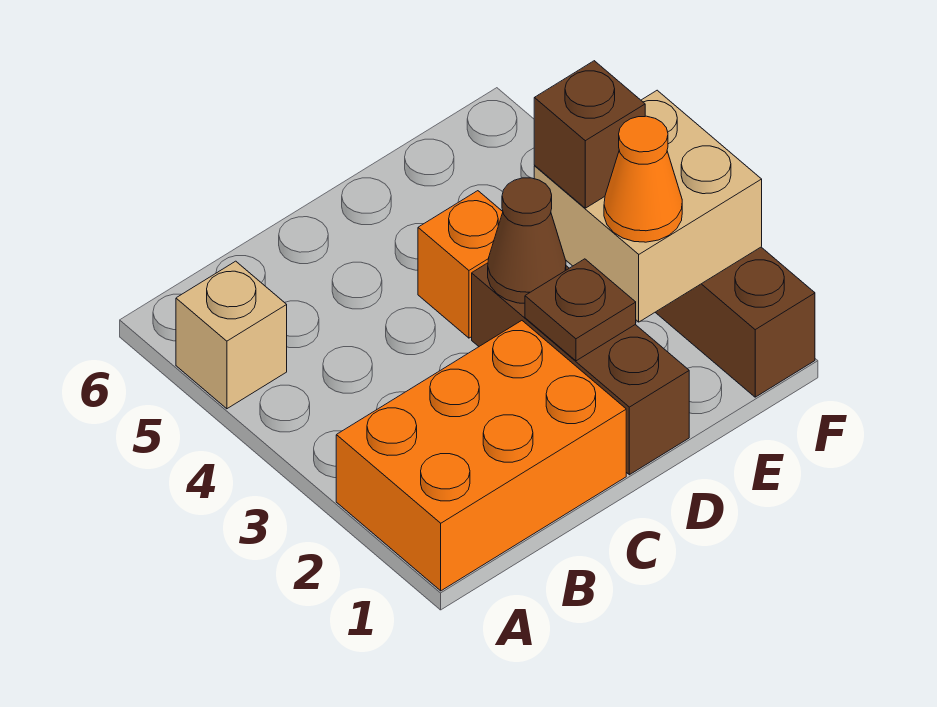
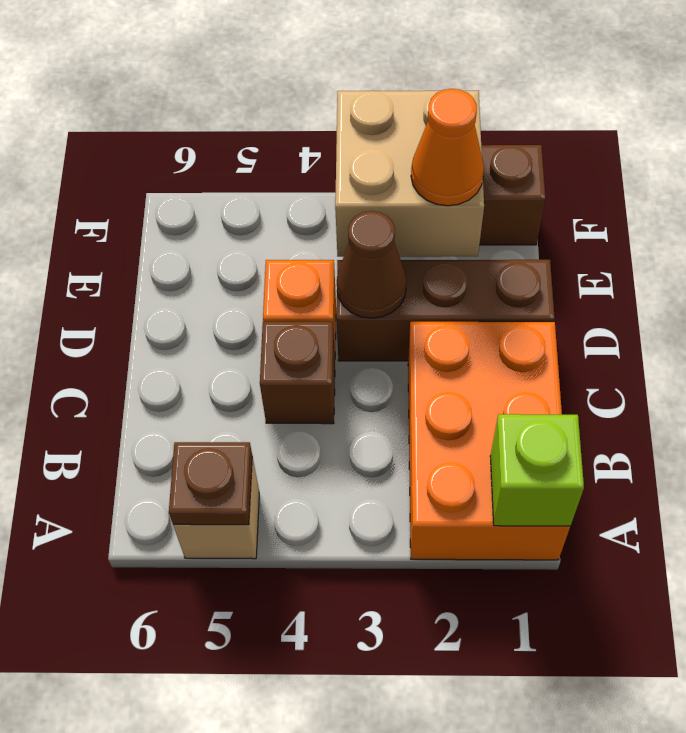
none -> lime 1x1 brick [490,414,584,526]
brown 1x1 plate [525,259,636,361] -> brown 1x1 plate moved to [169,442,252,525]
brown 1x1 brick [534,61,645,208] -> brown 1x1 brick moved to [260,322,335,424]

